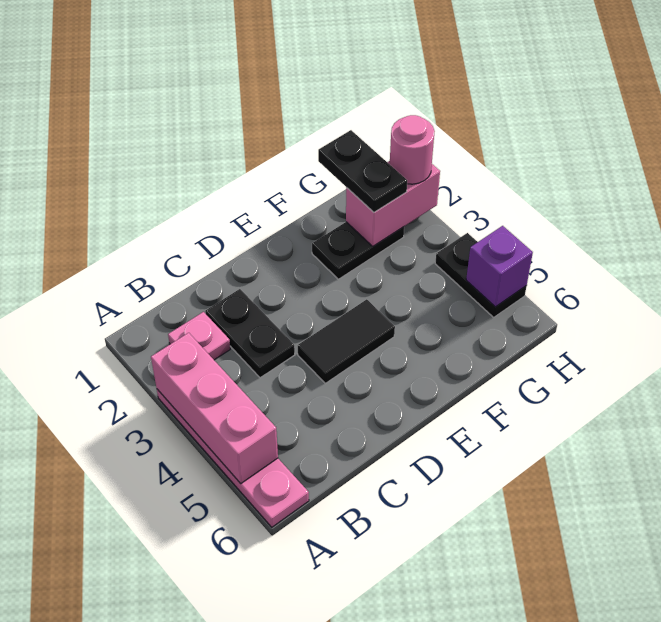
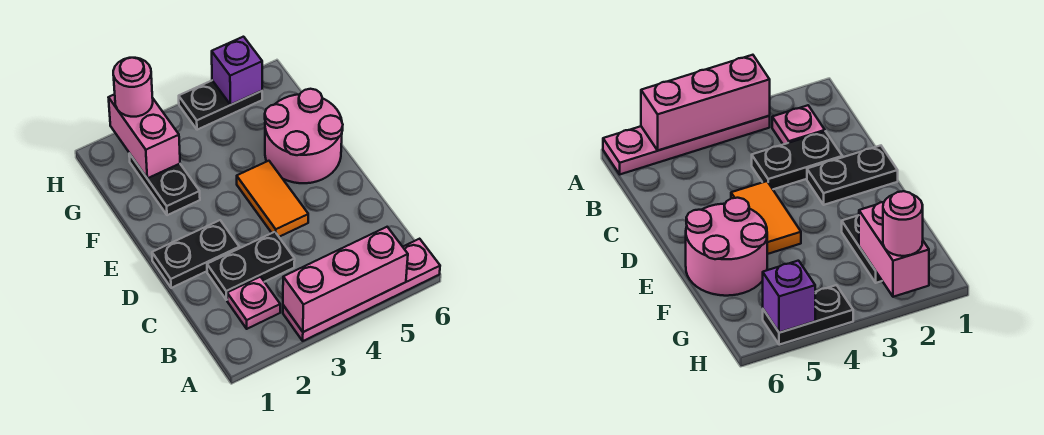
black 1x2 tile [298,299,395,383] -> orange 1x2 tile [237,161,308,237]
none -> pink 2x2 round brick [265,89,343,183]
black 1x2 plate [318,130,407,212] -> black 1x2 plate moved to [152,220,239,288]

